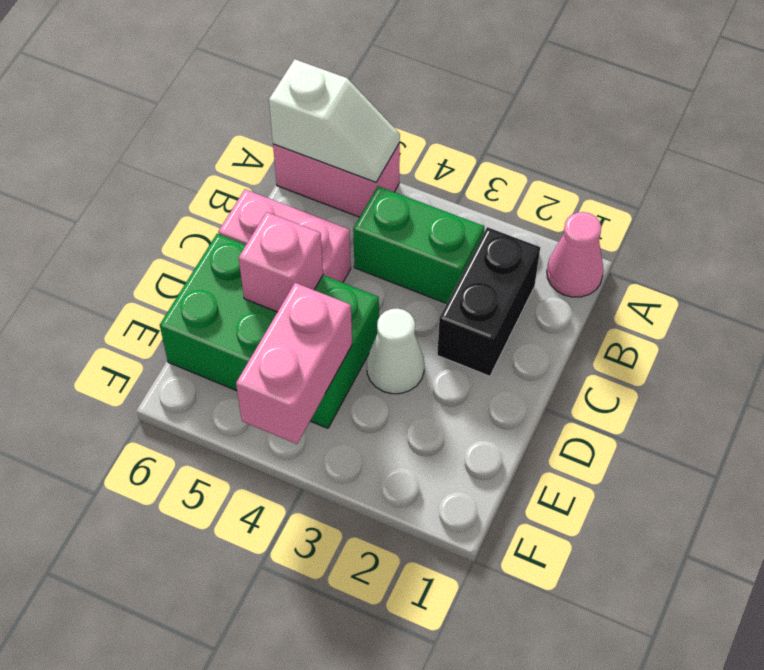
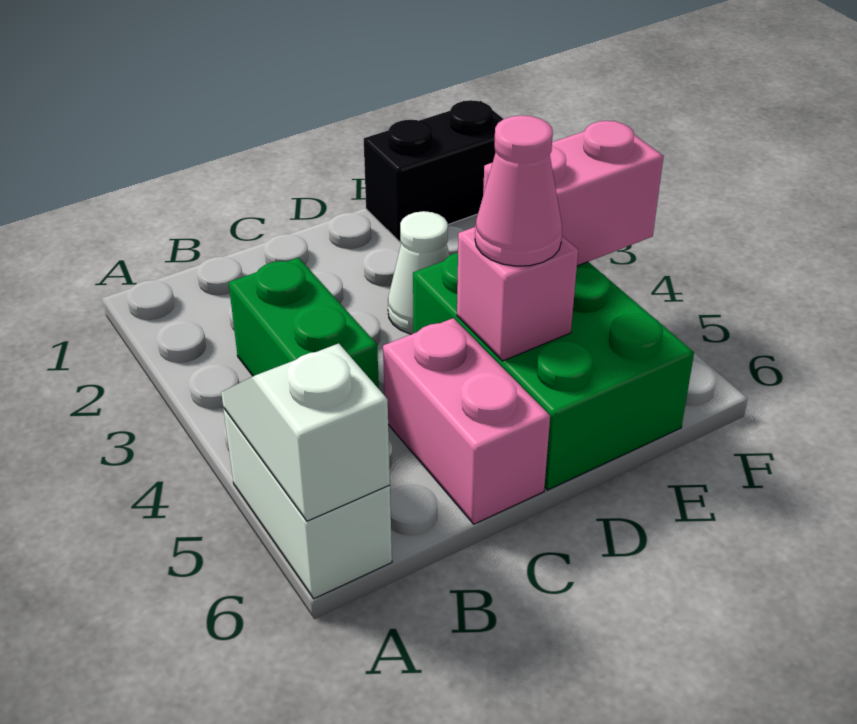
pink 1x1 cone [547,212,604,297] -> pink 1x1 cone moved to [475,115,562,266]
pink 1x2 brick [273,143,400,217] -> white 1x2 brick [223,408,392,599]
black 1x2 brick [437,227,540,376] -> black 1x2 brick moved to [364,100,503,242]

